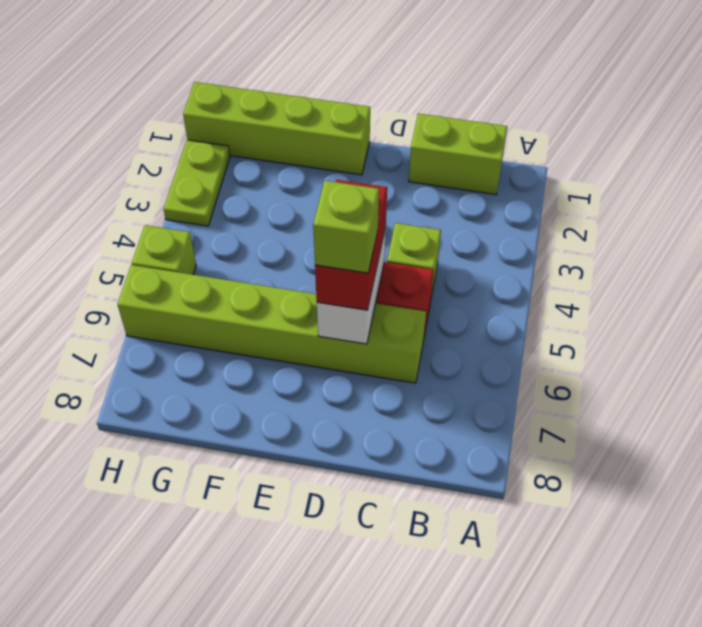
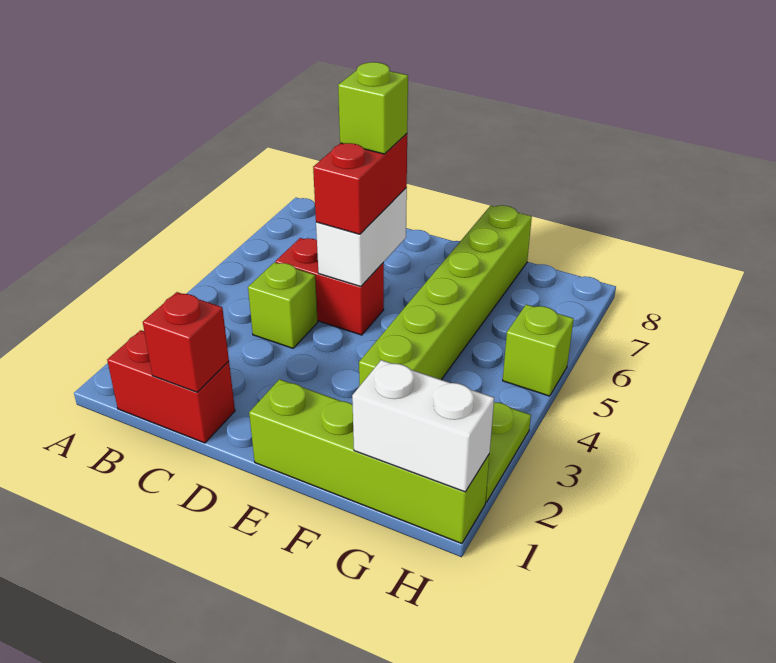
lime 1x2 brick [409,114,507,195] -> red 1x2 brick [107,330,235,443]
none -> red 1x1 brick [143,292,229,392]
lime 1x6 brick [118,265,426,383] -> lime 1x6 brick turned to [359,205,532,386]
none -> white 1x2 brick [352,360,494,492]

